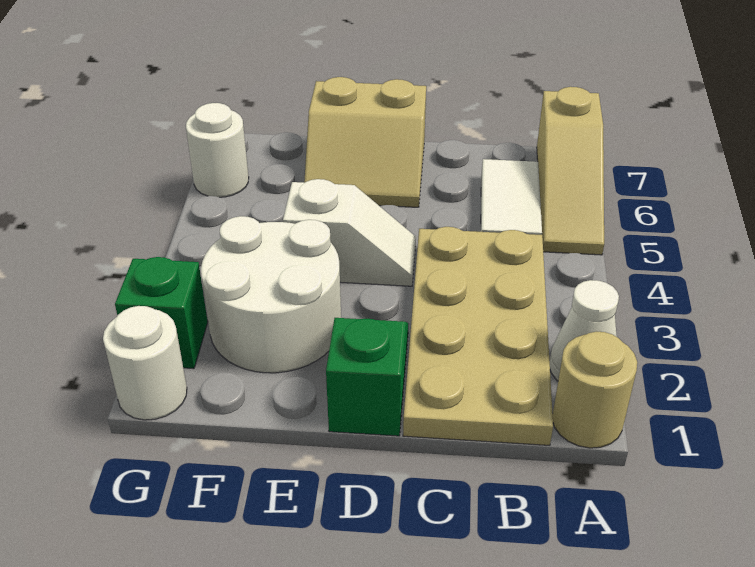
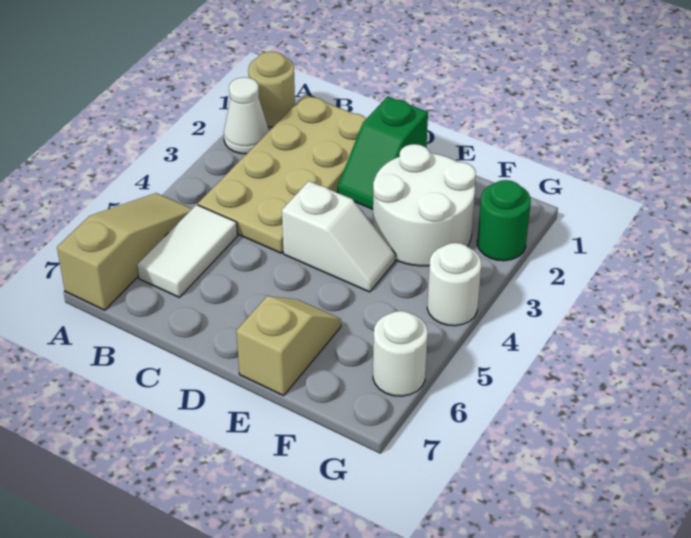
white 1x2 slope [283,179,416,286] -> white 1x2 slope turned to [282,181,395,292]
tan 2x2 slope [304,77,426,207] -> tan 1x2 slope [236,296,341,396]
white 1x1 round brick [103,306,187,420] -> white 1x1 round brick moved to [427,243,481,326]
green 1x1 brick [115,257,208,369] -> green 1x1 round brick [477,180,531,261]

